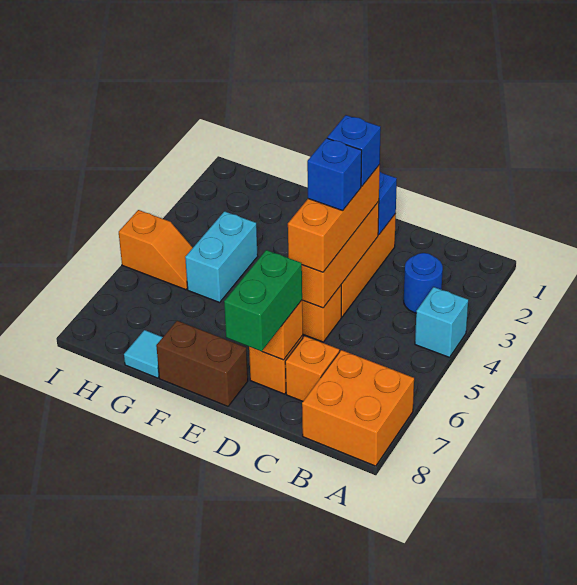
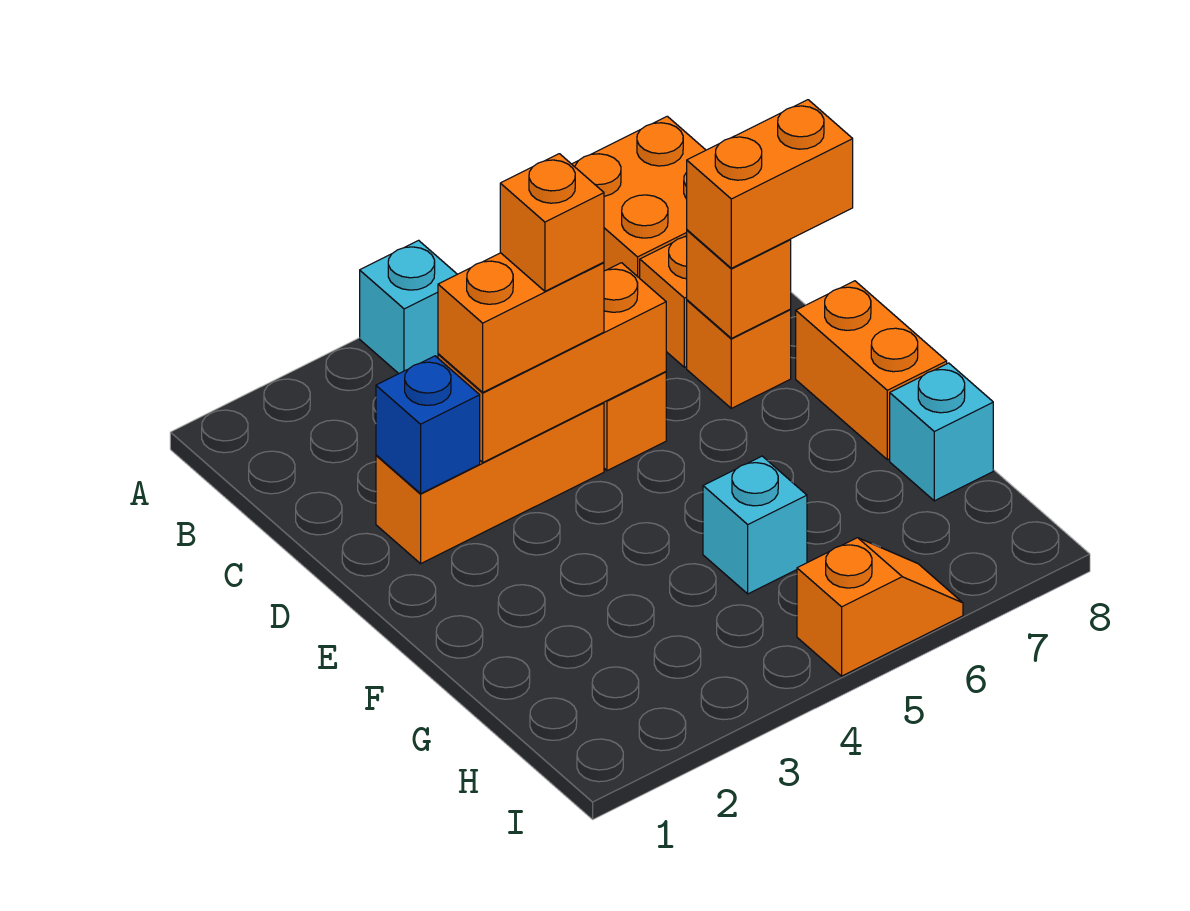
blue 1x1 round brick [404,253,443,313] -> none
orange 1x3 brick [288,165,380,272] -> orange 1x2 brick [438,253,604,392]
blue 1x1 brick [327,115,381,186] -> none
blue 1x1 brick [307,138,362,211] -> orange 1x1 brick [500,154,604,291]
green 1x2 brick [224,250,302,351] -> orange 1x2 brick [687,100,853,268]
brown 1x2 brick [156,321,248,406] -> orange 1x2 brick [796,281,947,460]
cyan 1x2 brick [185,211,258,302] -> cyan 1x1 brick [703,456,807,594]
cyan 1x1 tile [124,330,163,378] -> cyan 1x1 brick [890,363,993,501]
orange 1x2 slope [119,210,193,290] -> orange 1x2 slope turned to [797,538,963,676]

